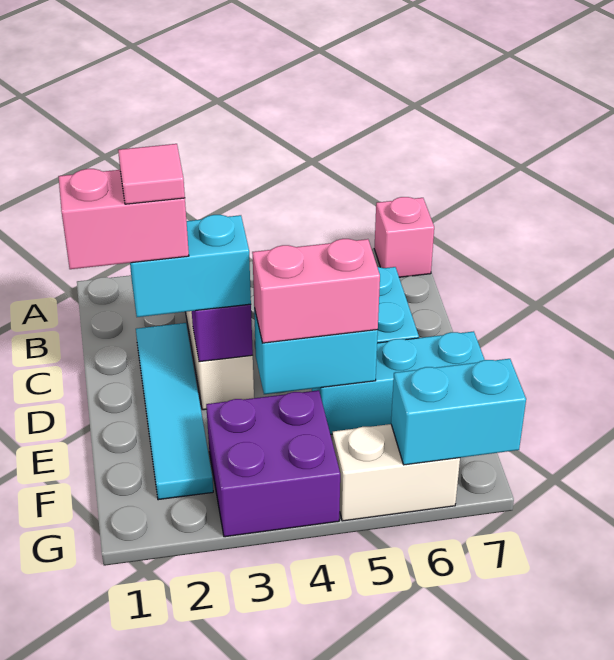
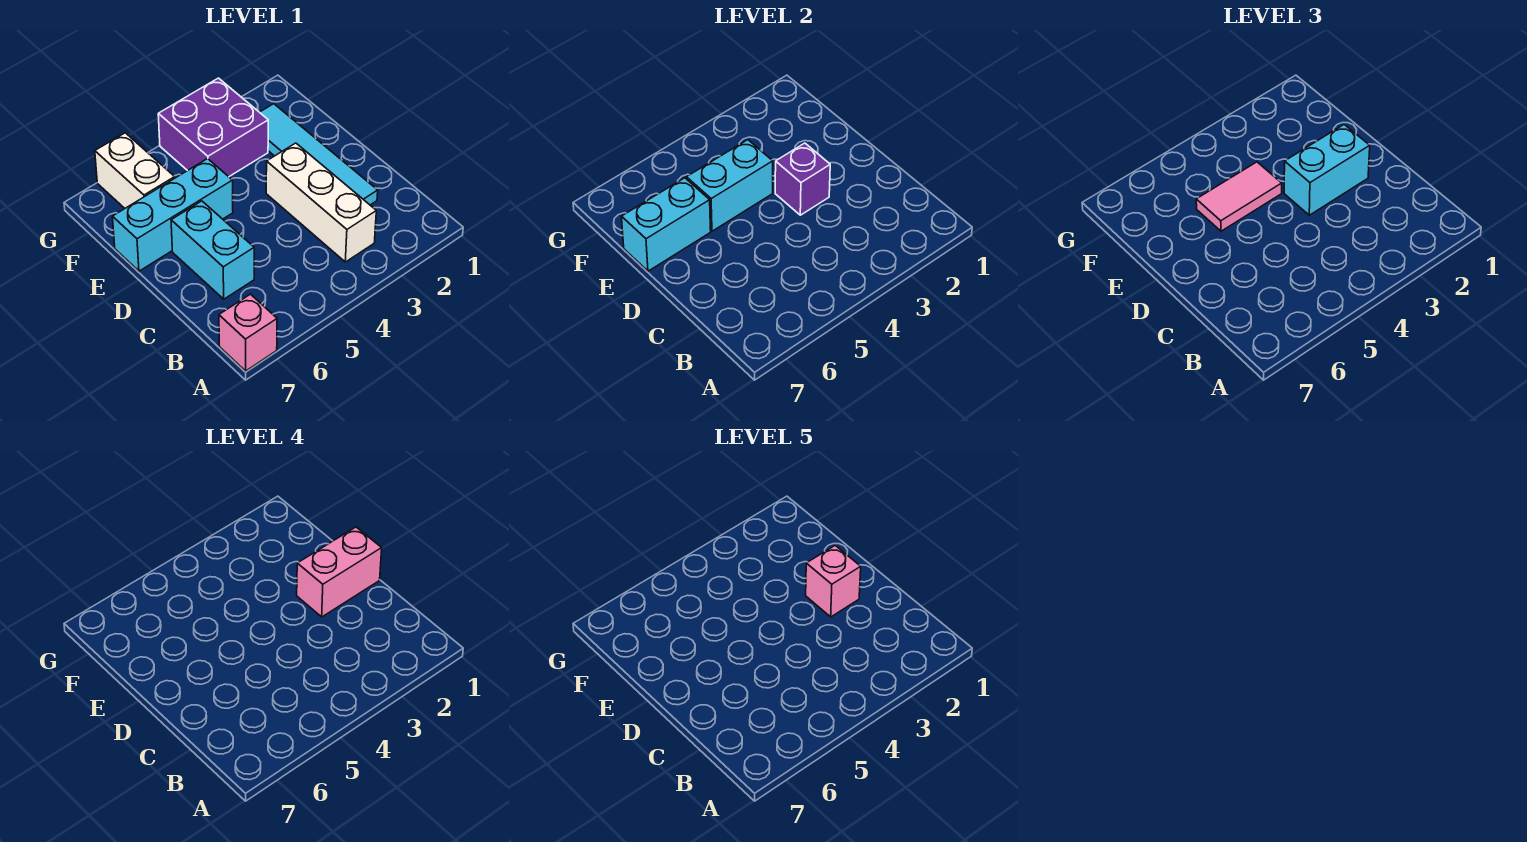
pink 1x1 tile [118,144,185,204] -> pink 1x1 brick [806,546,861,617]
pink 1x2 brick [252,239,380,343] -> pink 1x2 tile [1196,162,1282,231]
white 1x2 brick [332,424,460,521] -> white 1x2 brick turned to [95,133,175,208]
cyan 1x2 brick [391,359,526,465] -> cyan 1x2 brick moved to [622,178,711,271]

